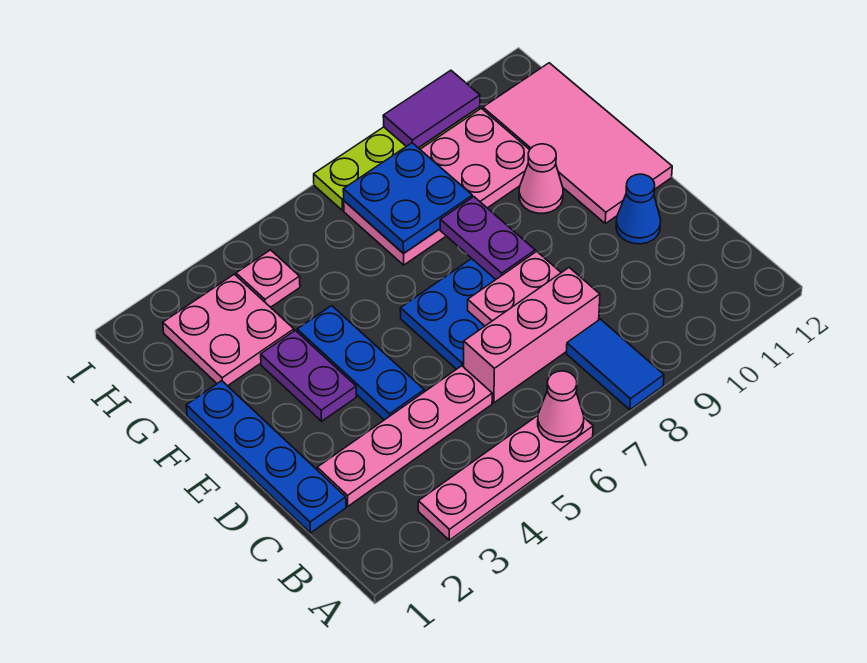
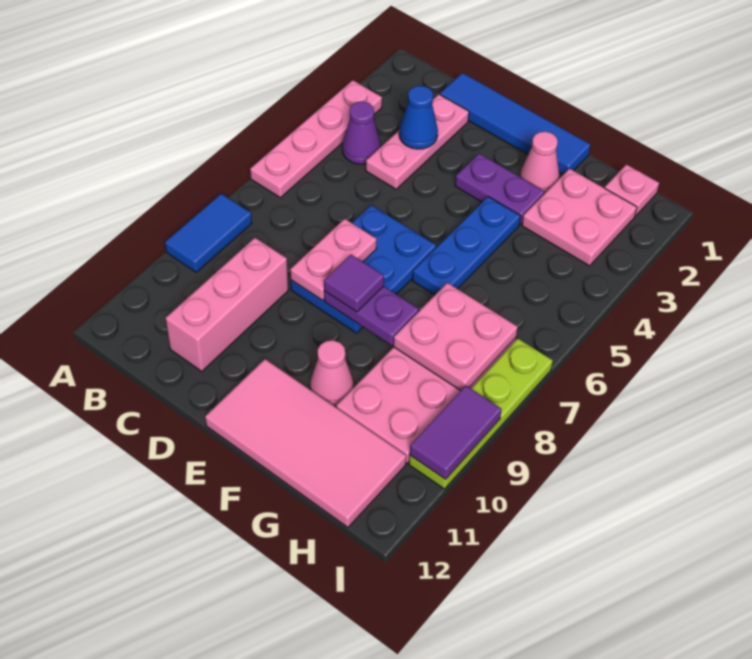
pink 1x1 cone [538,371,584,442] -> pink 1x1 cone moved to [520,132,559,194]
blue 1x2 tile [566,319,664,410] -> blue 1x2 tile turned to [165,194,252,272]
none -> purple 1x1 cone [342,102,381,164]
blue 1x4 plate [186,381,346,533] -> blue 1x4 tile [440,73,591,175]
pink 1x4 plate [317,366,492,506] -> pink 1x3 plate [366,94,469,189]
pink 1x3 brick [464,268,600,403] -> pink 1x3 brick moved to [166,238,288,371]
blue 1x3 plate [297,306,424,420] -> blue 1x3 plate turned to [412,197,520,295]
blue 1x1 cone [616,174,661,244] -> blue 1x1 cone moved to [399,86,438,149]
none -> purple 1x1 tile [324,255,384,312]
blue 2x2 plate [343,143,472,254] -> pink 2x2 plate [394,283,518,391]
pink 1x1 plate [236,250,300,307] -> pink 1x1 plate moved to [605,164,659,216]

